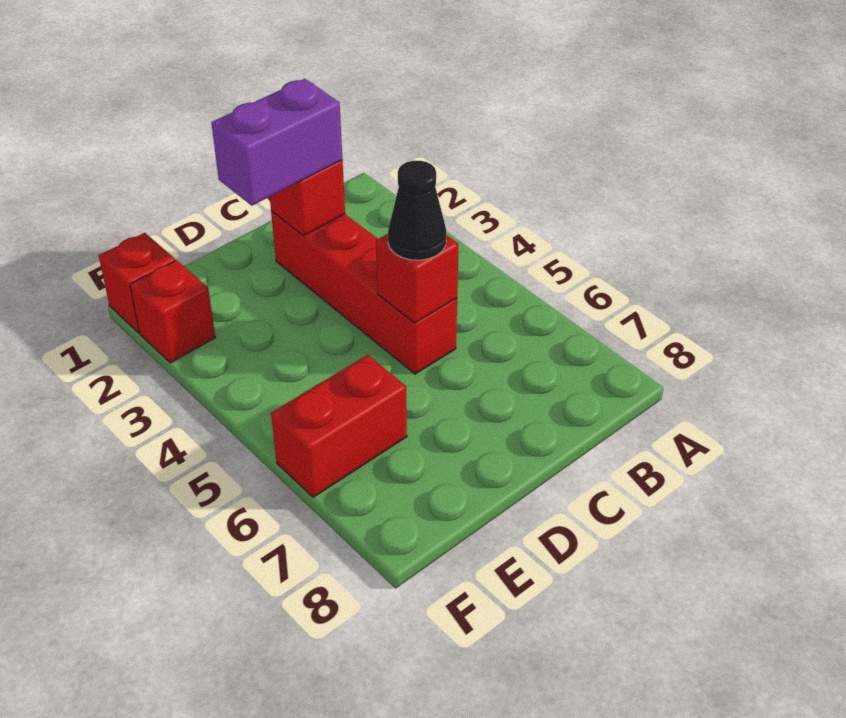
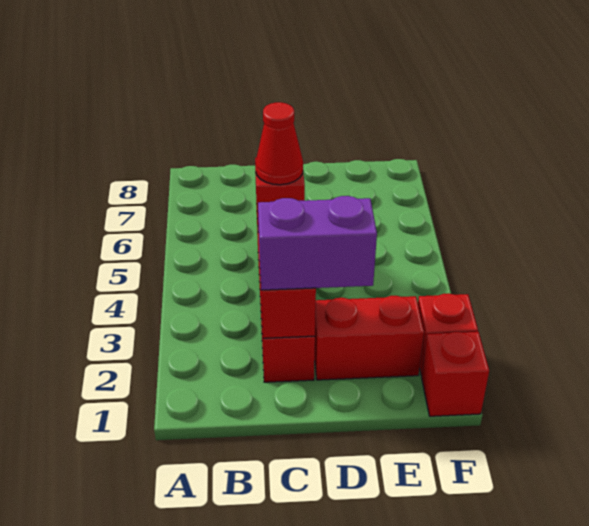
black 1x1 cone [388,161,446,260] -> red 1x1 cone [255,102,303,185]
red 1x2 brick [271,355,407,497] -> red 1x2 brick moved to [315,296,424,380]

